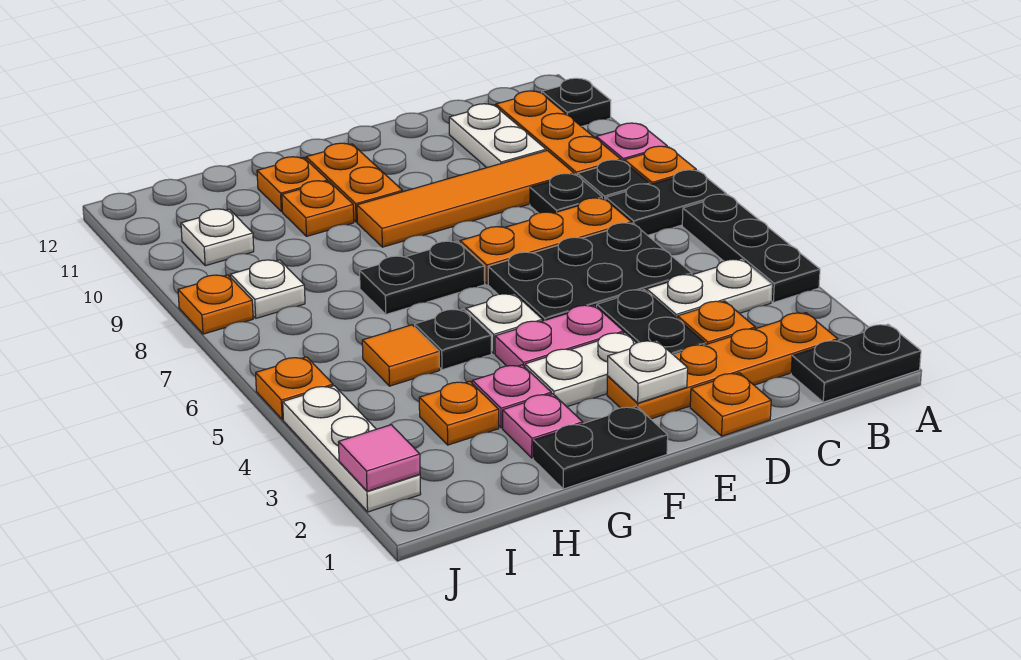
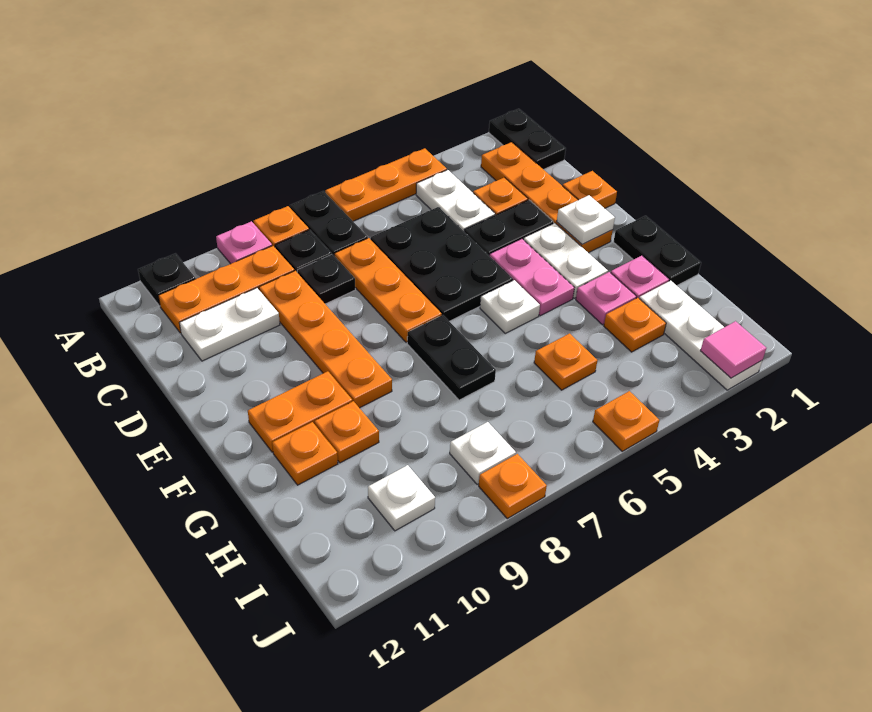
black 1x3 plate [682,194,820,303] -> orange 1x3 plate [325,148,447,221]
orange 1x4 tile [357,150,574,247] -> orange 1x4 plate [259,271,392,408]
black 1x1 plate [415,309,491,370] -> none
orange 1x1 tile [362,325,440,386] -> orange 1x1 plate [534,333,597,390]
white 1x3 plate [283,386,421,512] -> white 1x3 plate turned to [639,280,762,390]

